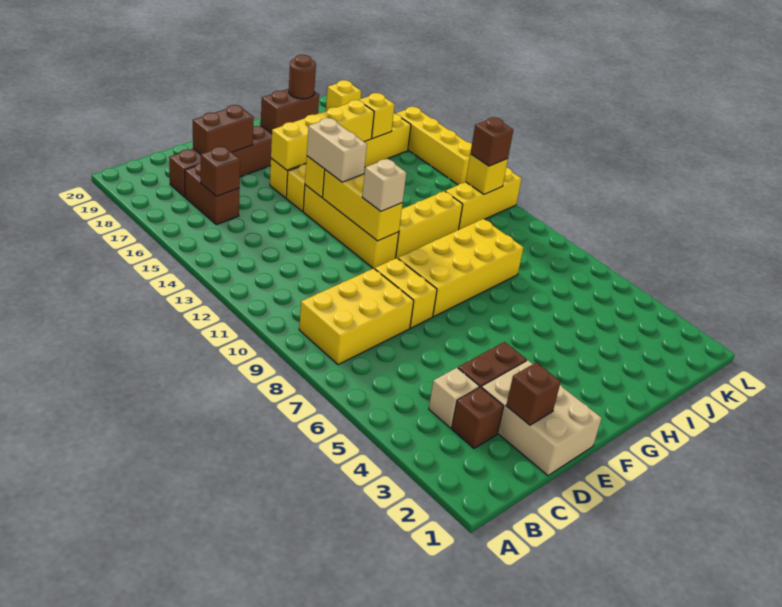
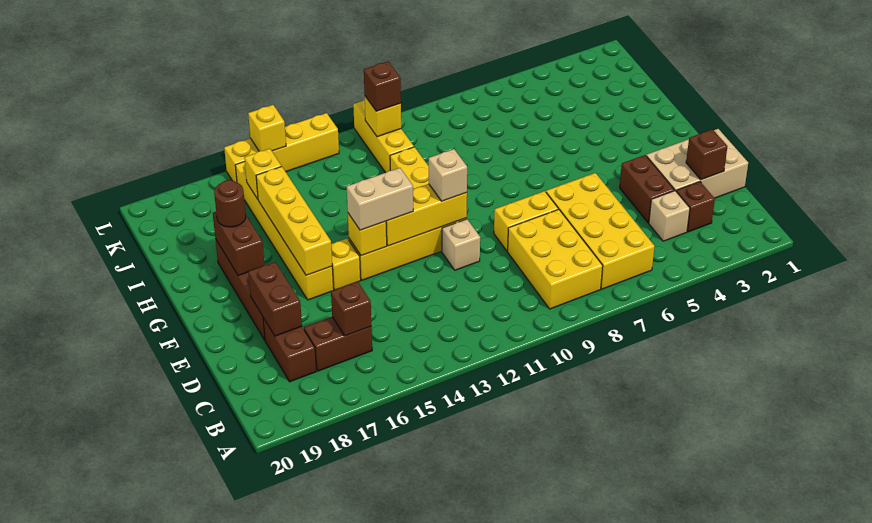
none -> tan 1x1 brick [442,219,480,270]
yellow 2x4 brick [398,219,524,317] -> yellow 2x4 brick moved to [546,173,655,289]
yellow 1x1 brick [326,80,361,111] -> yellow 1x1 brick moved to [248,105,286,151]

